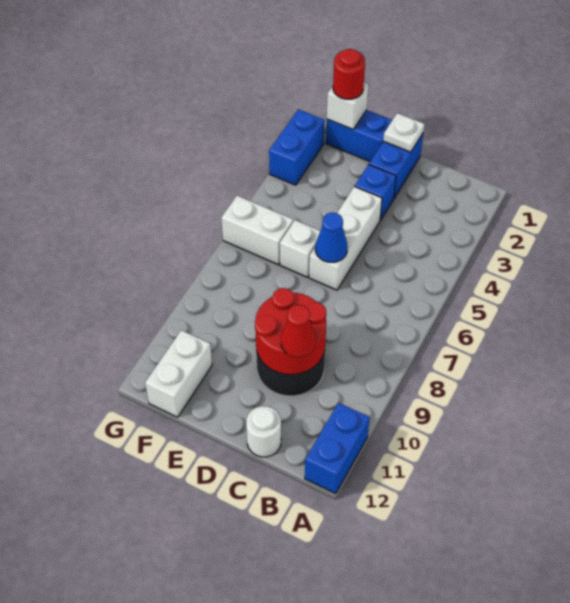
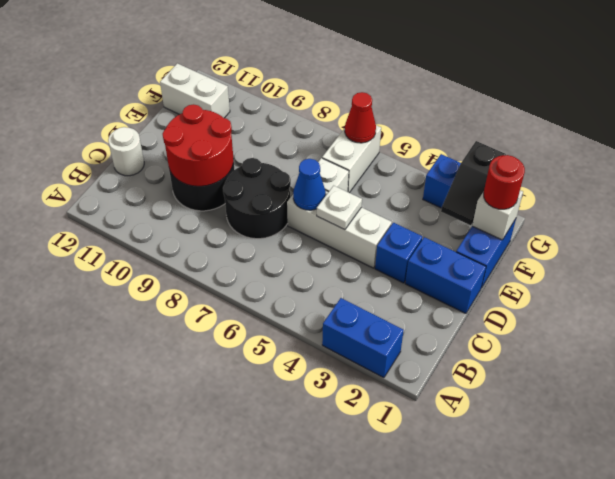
blue 1x2 brick [305,403,370,494] -> blue 1x2 brick moved to [322,298,404,378]
none -> black 2x2 round brick [223,158,291,239]
red 1x1 cone [281,305,316,357] -> red 1x1 cone moved to [345,92,376,143]
white 1x1 plate [383,113,424,152] -> white 1x1 plate moved to [317,186,362,230]
none -> black 1x2 slope [441,141,506,225]

